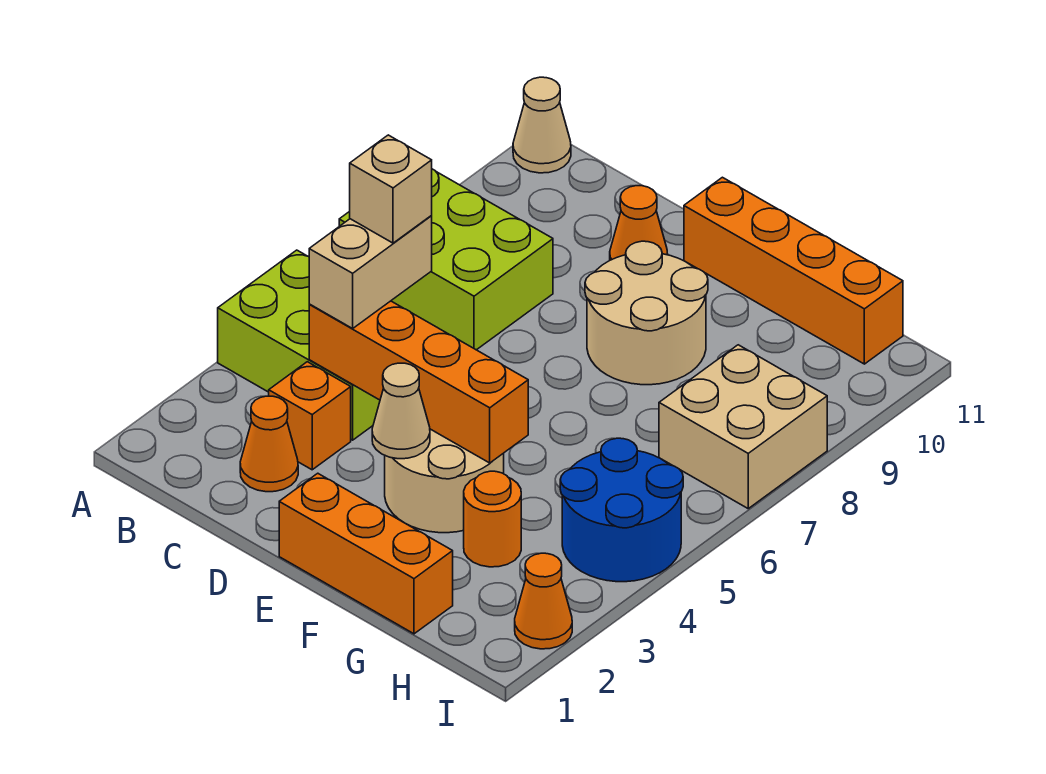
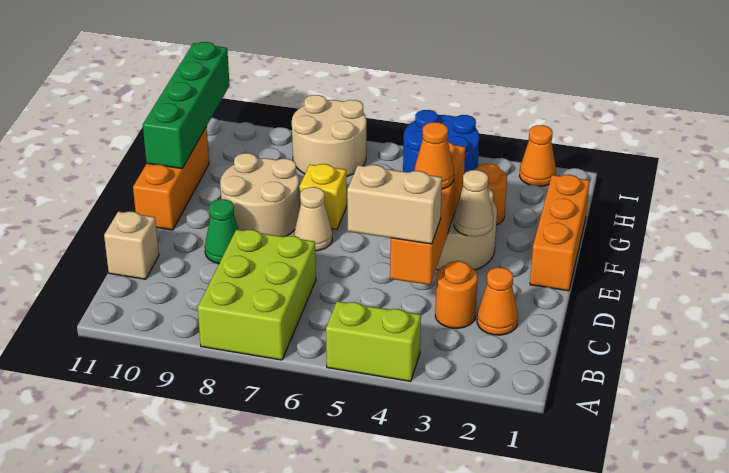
lime 2x3 brick [218,250,380,440] -> lime 1x2 brick [326,301,421,381]
tan 1x1 cone [513,77,571,173] -> tan 1x1 cone moved to [294,187,332,251]
orange 1x1 brick [269,362,351,470] -> orange 1x1 round brick [435,261,478,328]
tan 1x1 brick [350,135,432,243] -> tan 1x1 brick moved to [104,212,159,279]
none -> green 1x1 cone [205,199,239,263]
orange 1x1 cone [610,186,668,260] -> orange 1x1 cone moved to [414,122,454,189]
orange 1x4 brick [684,177,903,364] -> orange 1x3 brick [133,127,209,230]
none -> yellow 1x1 brick [299,164,346,229]
none -> green 1x4 brick [143,42,230,169]
tan 2x2 brick [659,345,827,508] -> tan 2x2 round brick [292,95,366,177]

